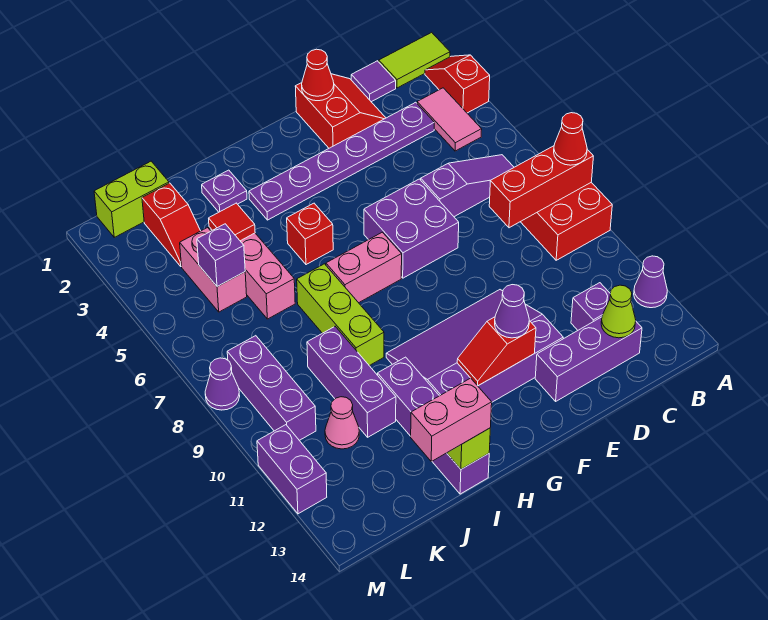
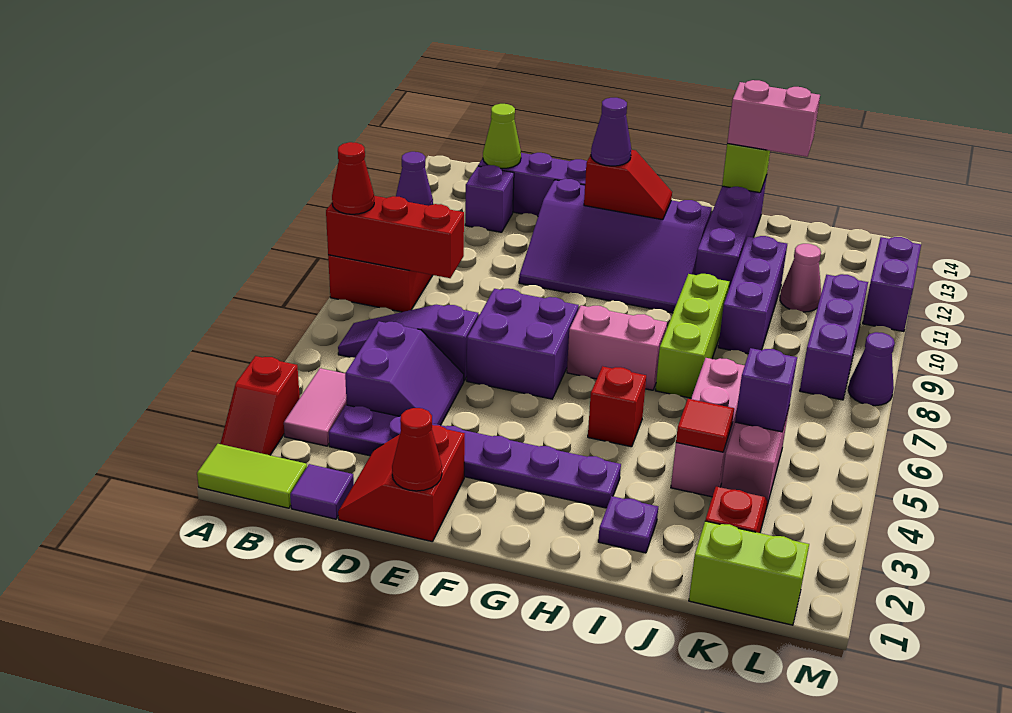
none -> purple 2x2 slope [345,321,464,425]

